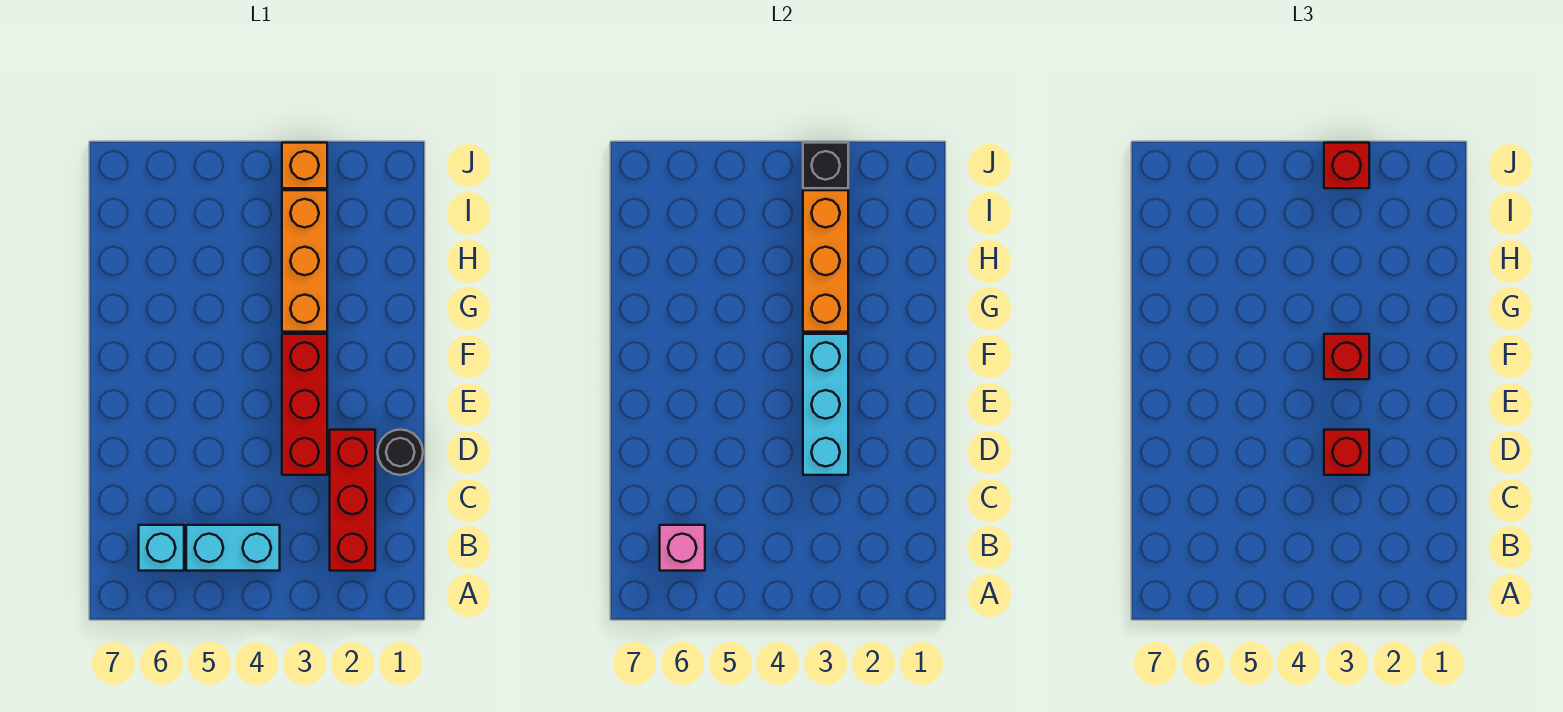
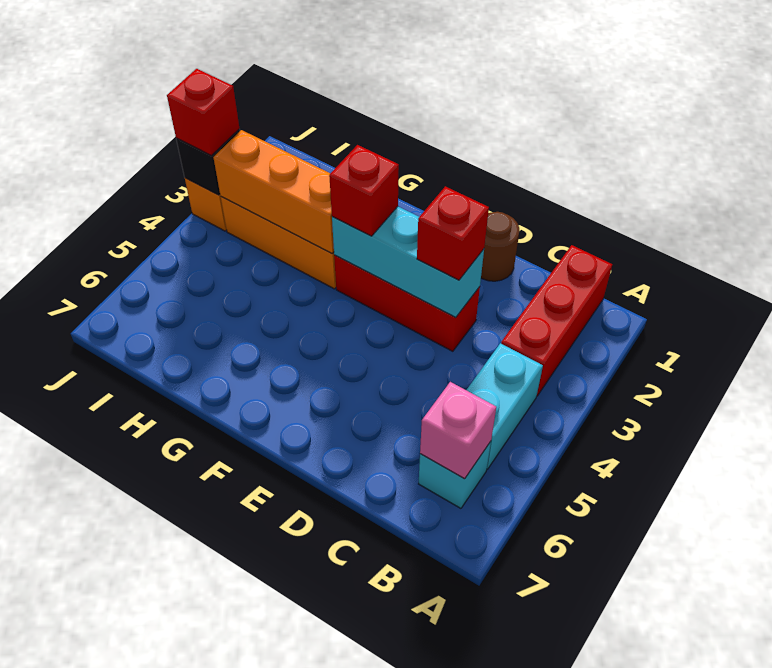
red 1x3 brick [330,430,375,571] -> red 1x3 brick turned to [501,245,612,396]
black 1x1 round brick [378,430,423,475] -> brown 1x1 round brick [481,212,519,281]

